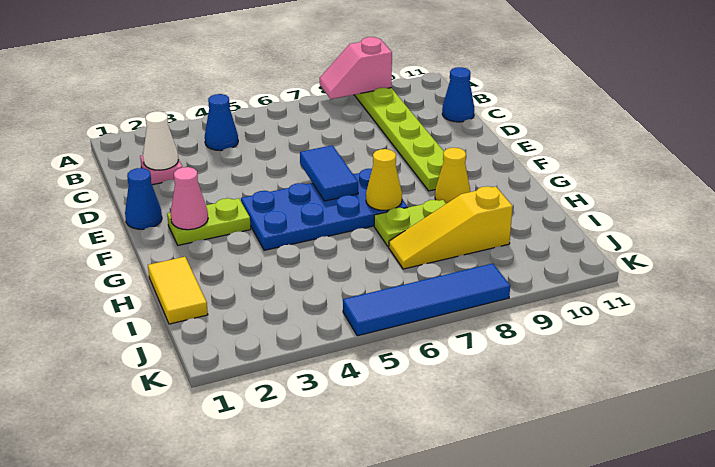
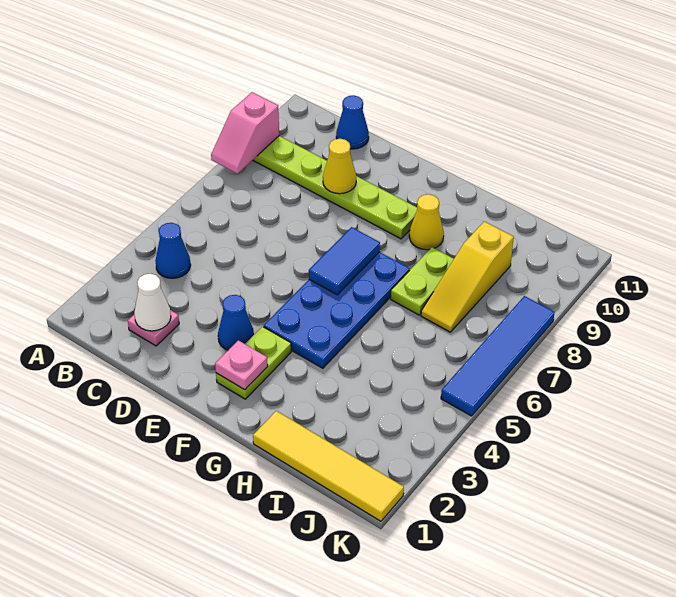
blue 1x1 cone [125,168,162,229] -> blue 1x1 cone moved to [218,295,254,350]
blue 1x2 tile [300,145,358,201] -> blue 1x2 tile turned to [309,227,380,295]
pink 1x1 cone [171,167,208,230] -> pink 1x1 plate [215,340,268,390]
yellow 1x1 cone [366,149,402,210] -> yellow 1x1 cone moved to [323,139,356,194]
yellow 1x2 tile [148,257,208,324] -> yellow 1x4 tile [253,411,404,521]

